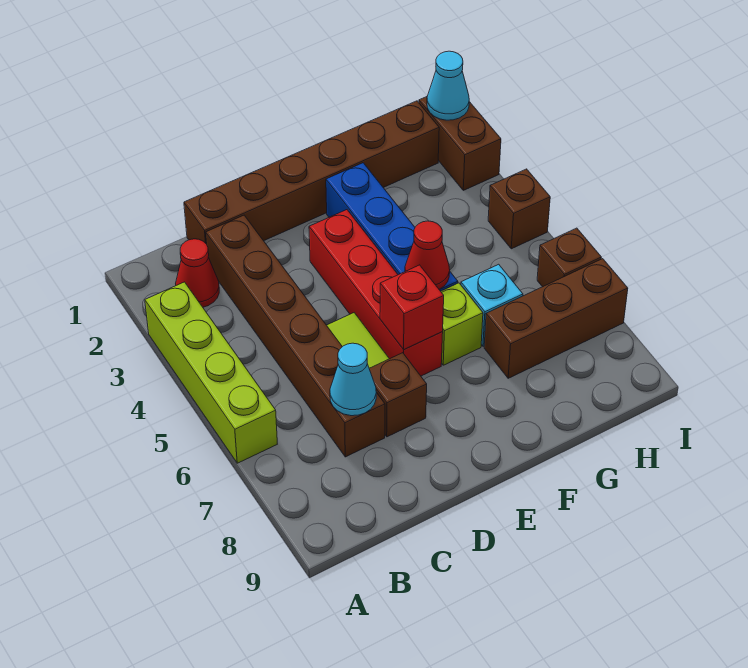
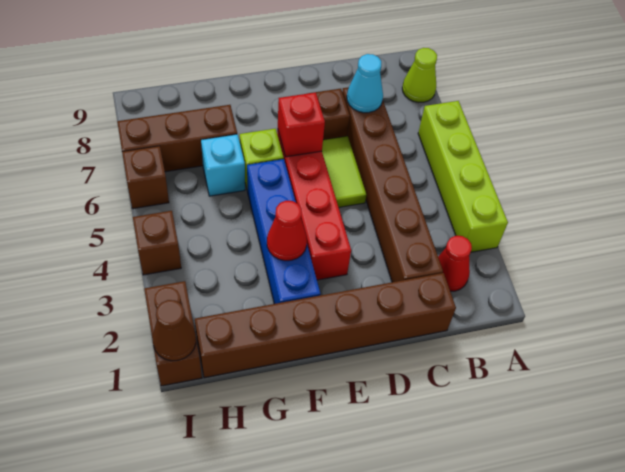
none -> lime 1x1 cone [402,48,437,103]
red 1x1 cone [405,221,450,289] -> red 1x1 cone moved to [267,201,307,261]
cyan 1x1 cone [427,51,469,120] -> brown 1x1 cone [152,300,196,361]

